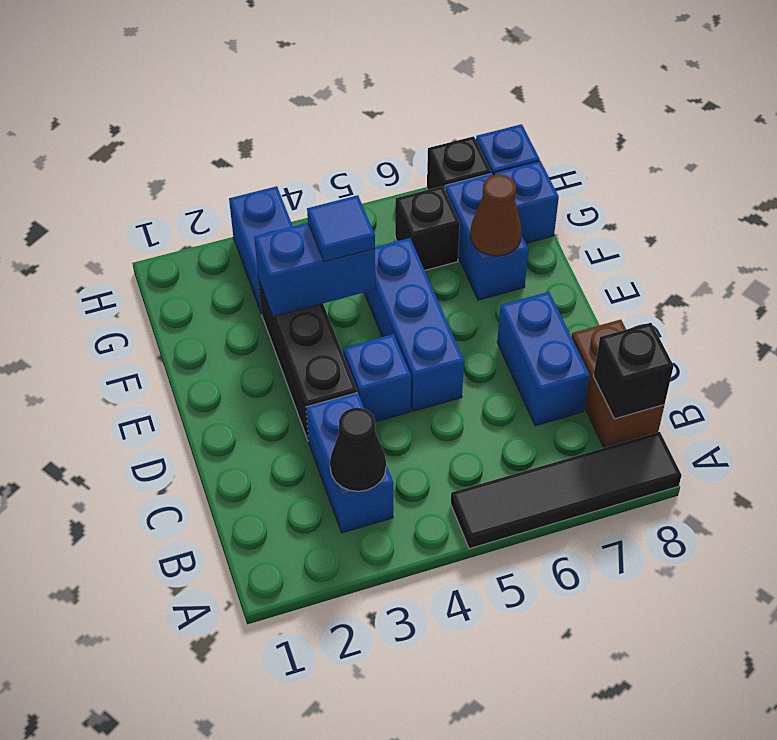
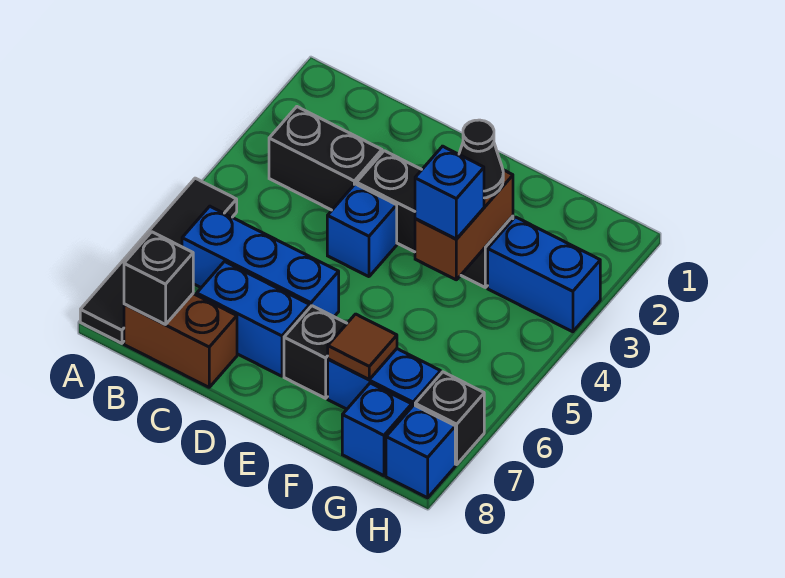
blue 1x2 brick [306,392,394,533] -> black 1x2 brick [269,107,382,210]
black 1x1 cone [330,408,386,491] -> black 1x1 cone moved to [459,120,503,198]
blue 1x3 brick [364,238,464,411] -> blue 1x3 brick moved to [182,206,339,316]
blue 1x2 brick [254,223,375,317] -> brown 1x2 brick [415,170,513,280]
blue 1x1 tile [307,195,375,262] -> blue 1x1 brick [415,146,484,239]
brown 1x1 cone [470,174,522,256] -> brown 1x1 tile [328,314,397,380]
black 1x1 brick [395,186,460,270] -> black 1x1 brick moved to [284,306,347,398]

